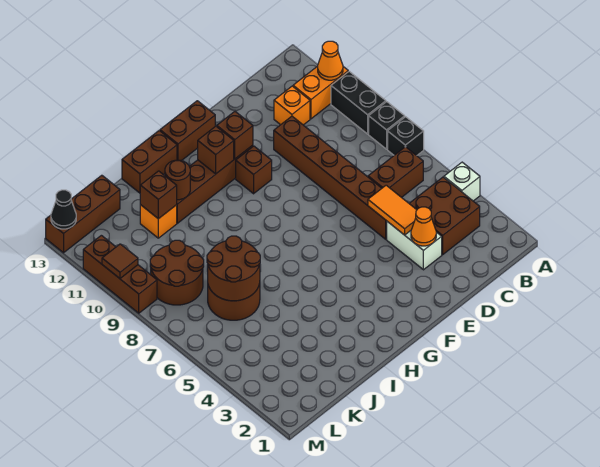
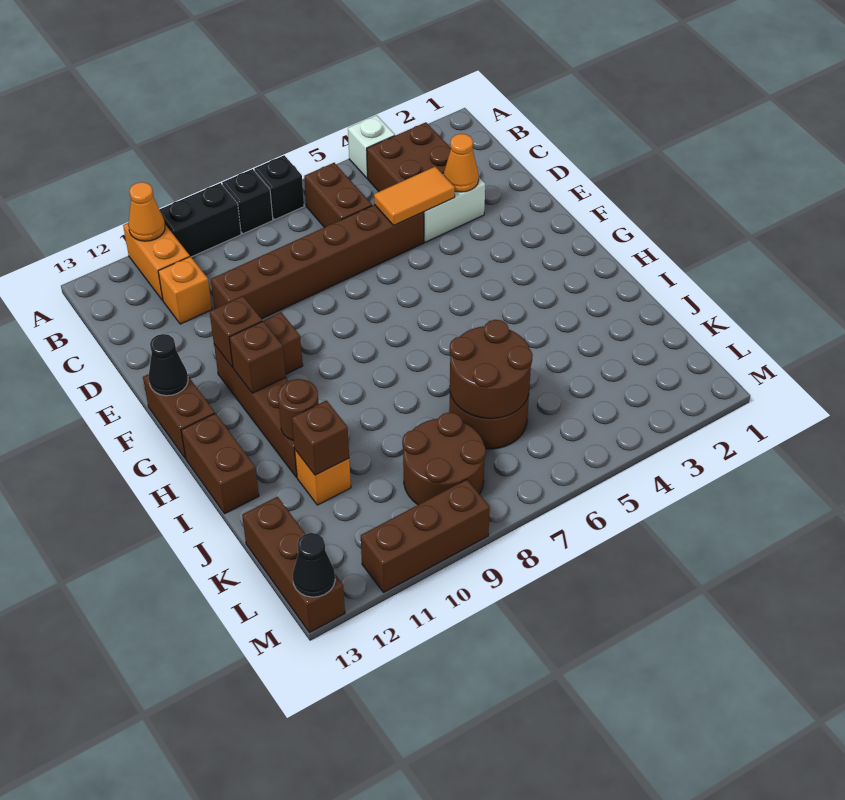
none -> black 1x1 cone [149,334,188,396]
brown 1x1 tile [102,244,138,278] -> none

